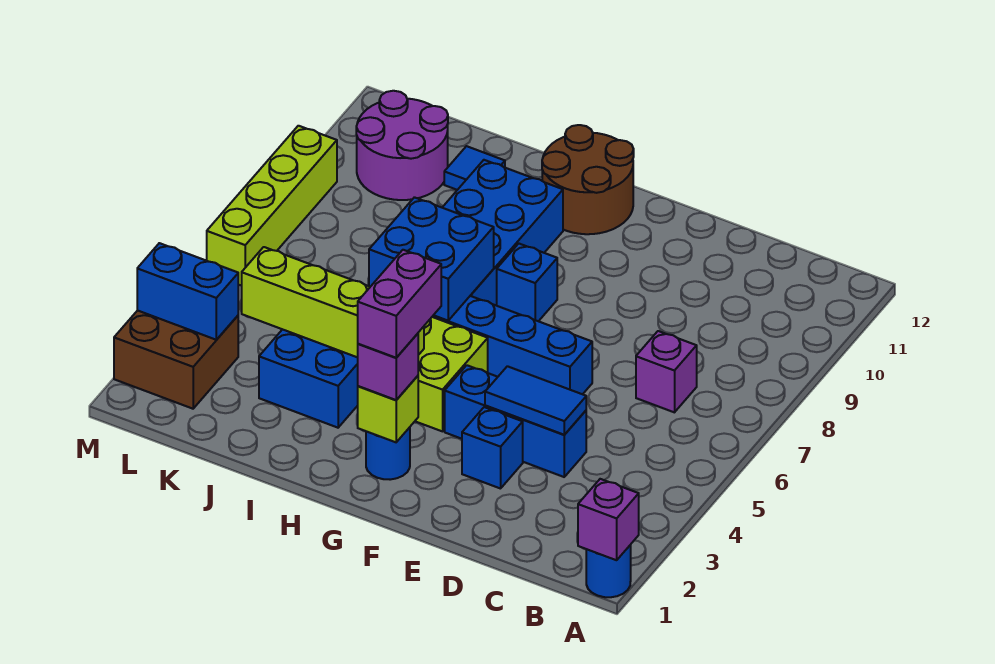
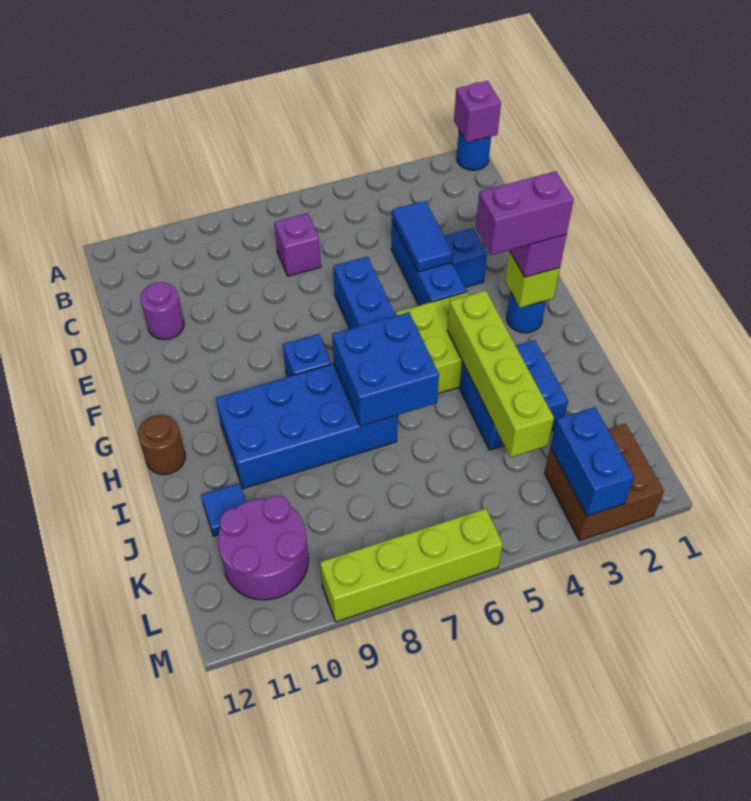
none -> purple 1x1 round brick [141,282,184,340]
brown 2x2 round brick [542,125,634,234] -> brown 1x1 round brick [138,415,185,475]

